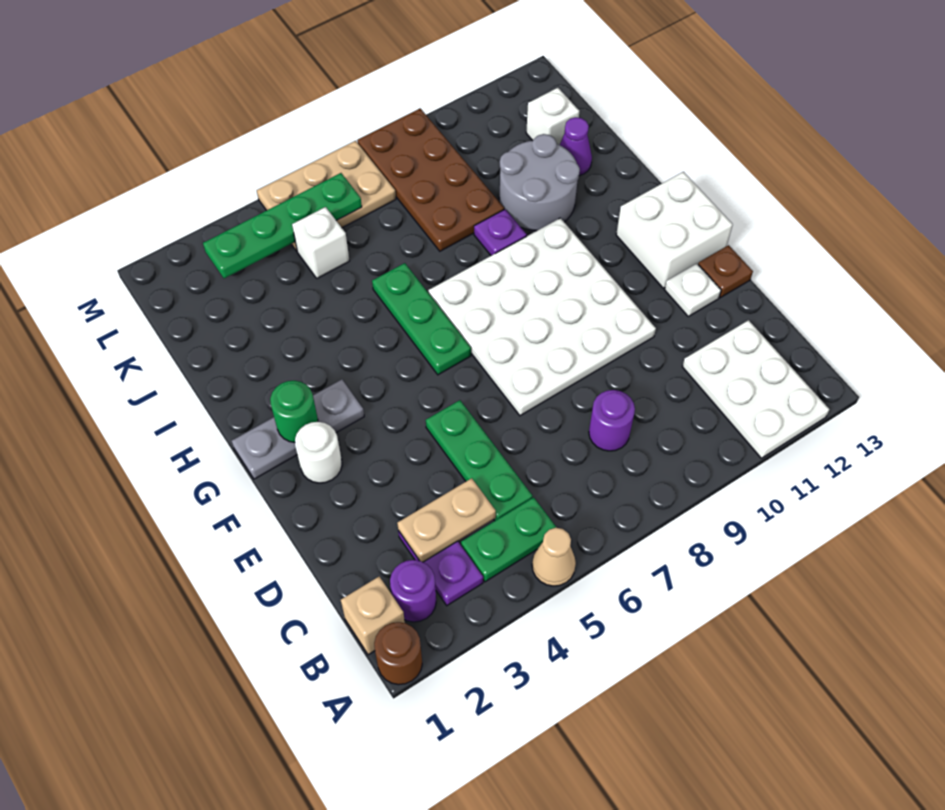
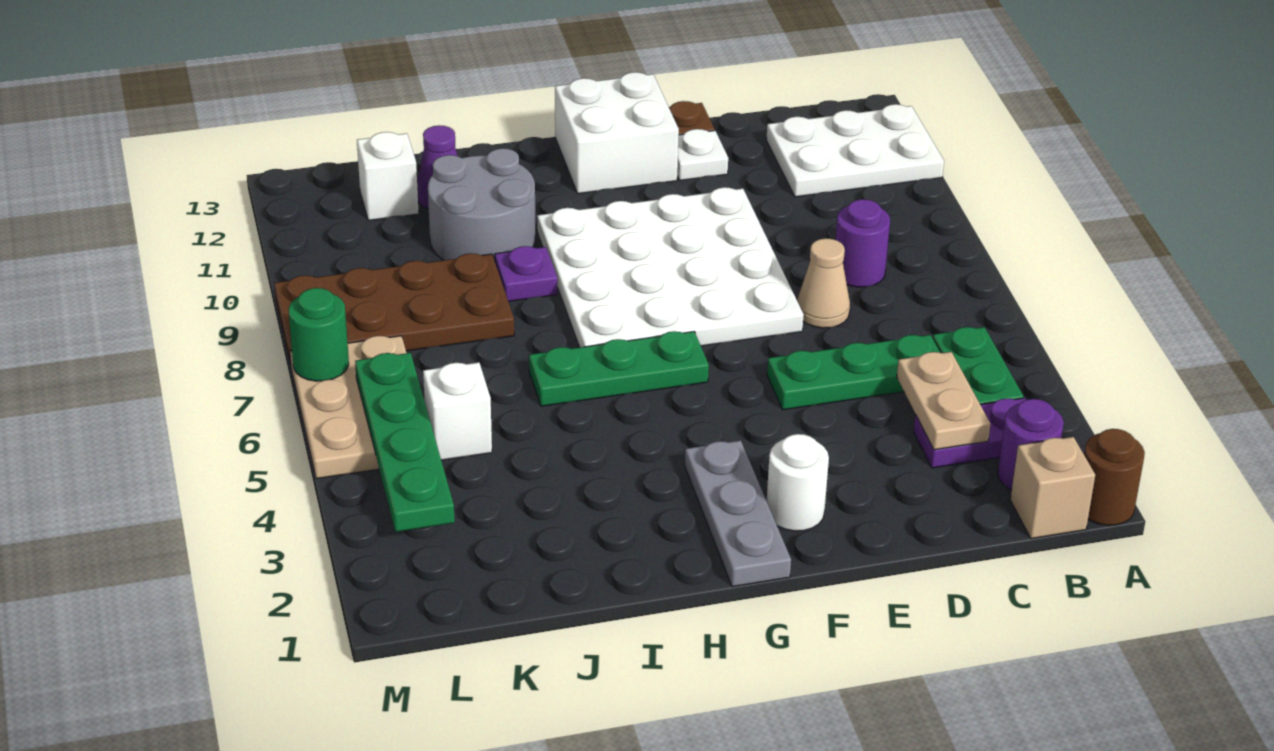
tan 1x1 cone [532,528,576,586] -> tan 1x1 cone moved to [797,238,850,328]
green 1x1 round brick [270,381,318,442] -> green 1x1 round brick moved to [289,288,349,381]

